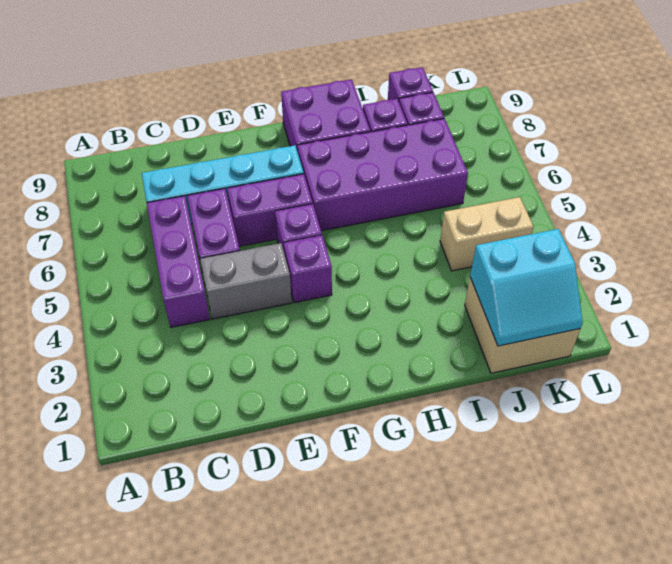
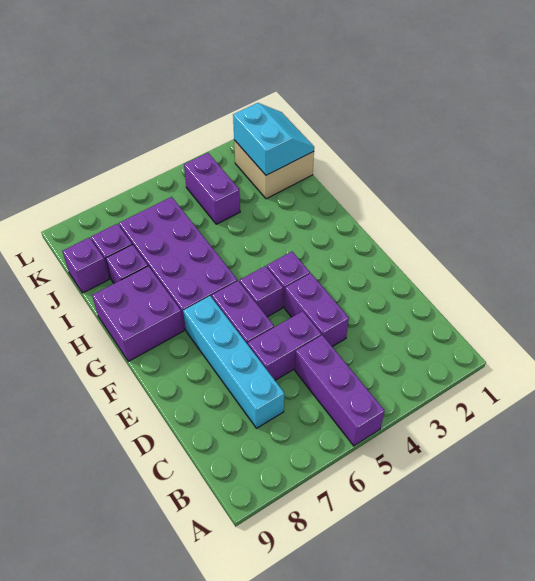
purple 1x3 brick [147,196,210,327] -> purple 1x3 brick turned to [295,335,385,446]
grey 1x2 brick [200,243,292,319] -> purple 1x2 brick [285,273,349,347]
tan 1x2 brick [440,197,534,271] -> purple 1x2 brick [184,153,240,224]

